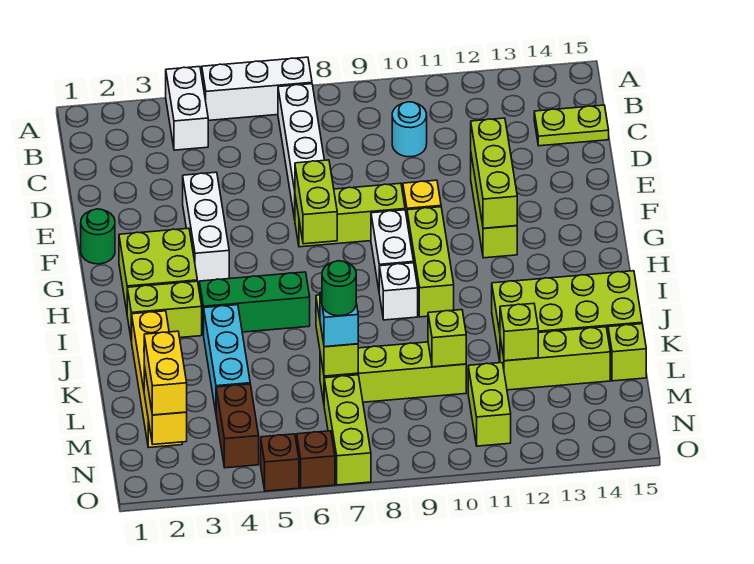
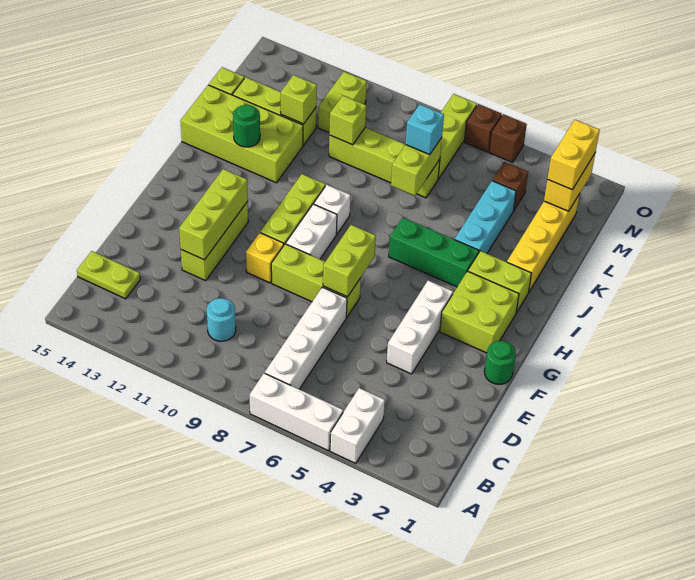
green 1x1 round brick [322,261,356,316] -> green 1x1 round brick moved to [233,105,260,147]
brown 1x2 brick [216,384,259,468] -> brown 1x1 brick [492,162,528,211]

